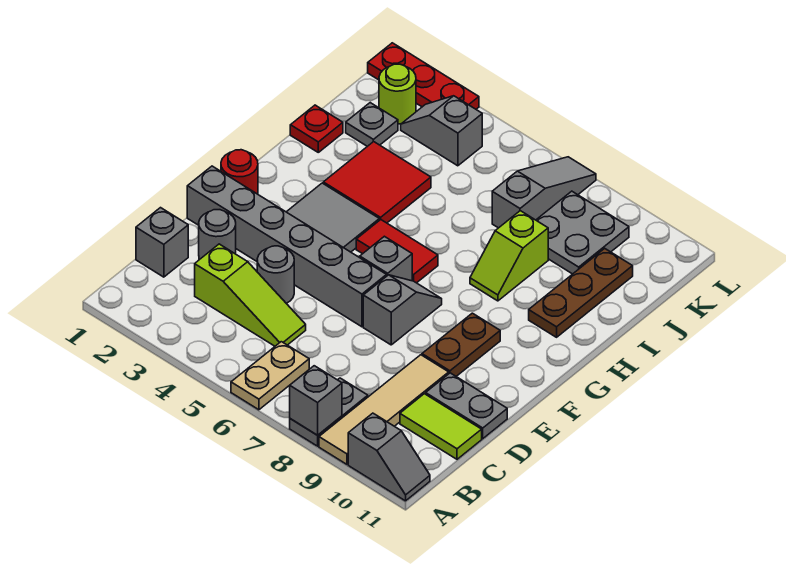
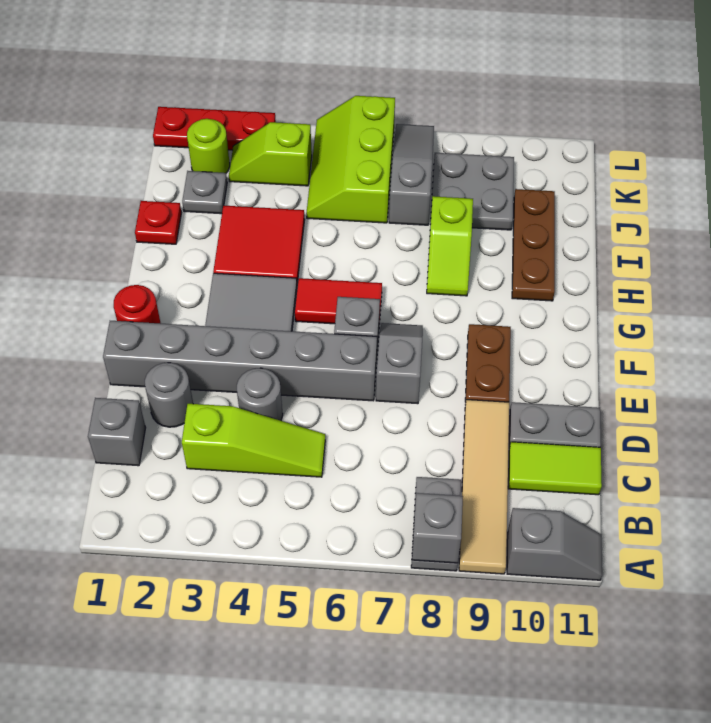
tan 1x2 plate [231,342,309,410] -> none
none -> lime 2x3 slope [306,96,395,223]
grey 1x2 slope [401,96,482,166] -> lime 1x2 slope [229,122,312,186]

